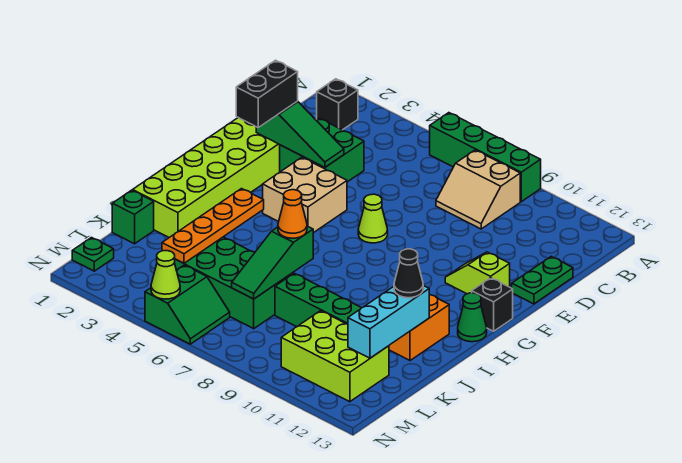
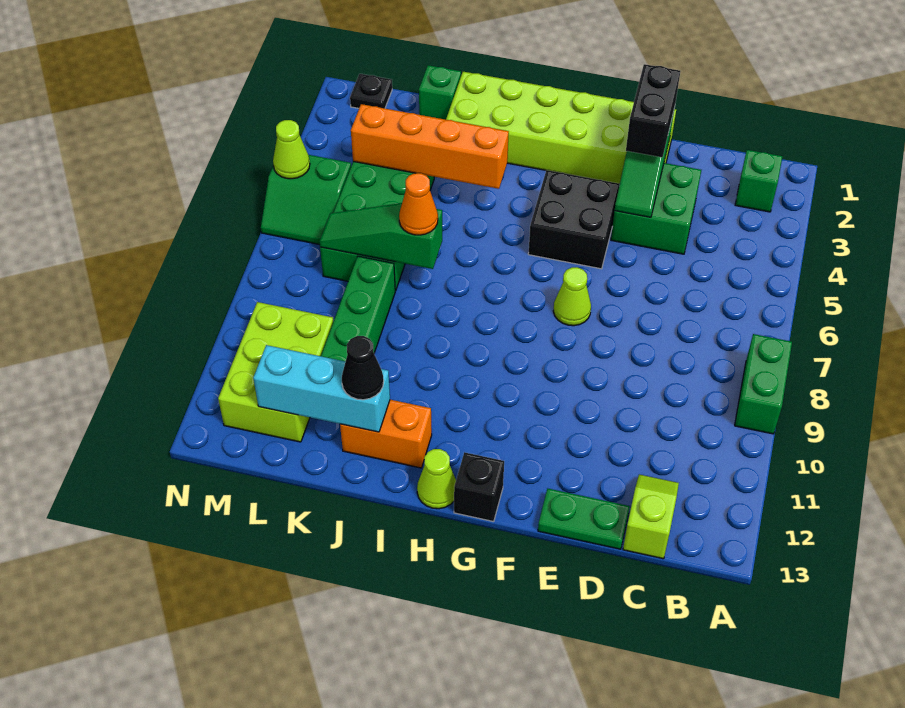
green 1x4 brick [430,113,541,202] -> green 1x2 brick [735,334,792,434]
black 1x1 brick [317,79,358,130] -> green 1x1 brick [735,150,782,212]
tan 2x2 slope [436,150,520,229] -> none
black 1x2 brick [236,60,298,127] -> black 1x2 brick turned to [626,64,680,157]
tan 2x2 brick [263,157,347,233] -> black 2x2 brick [528,170,619,269]
lime 1x2 slope [445,252,510,294] -> lime 1x2 slope moved to [623,474,679,559]
green 1x1 cone [458,293,487,342] -> lime 1x1 cone [417,449,456,509]
orange 1x4 plate [162,189,264,263] -> orange 1x4 brick [351,104,509,189]
green 1x1 plate [72,238,114,271] -> black 1x1 plate [350,74,392,108]

